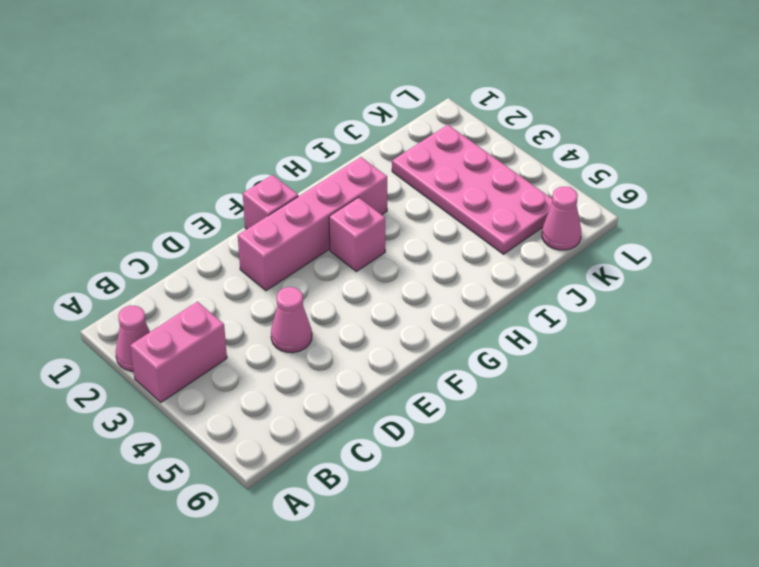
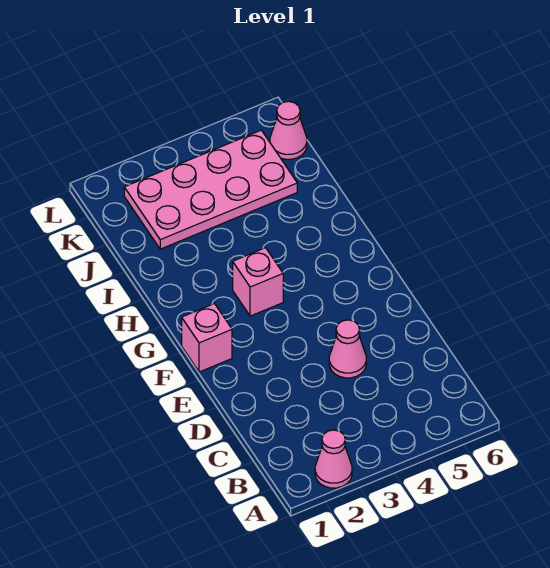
pink 1x2 brick [130,302,227,402] -> none
pink 1x4 brick [238,157,387,291] -> none

